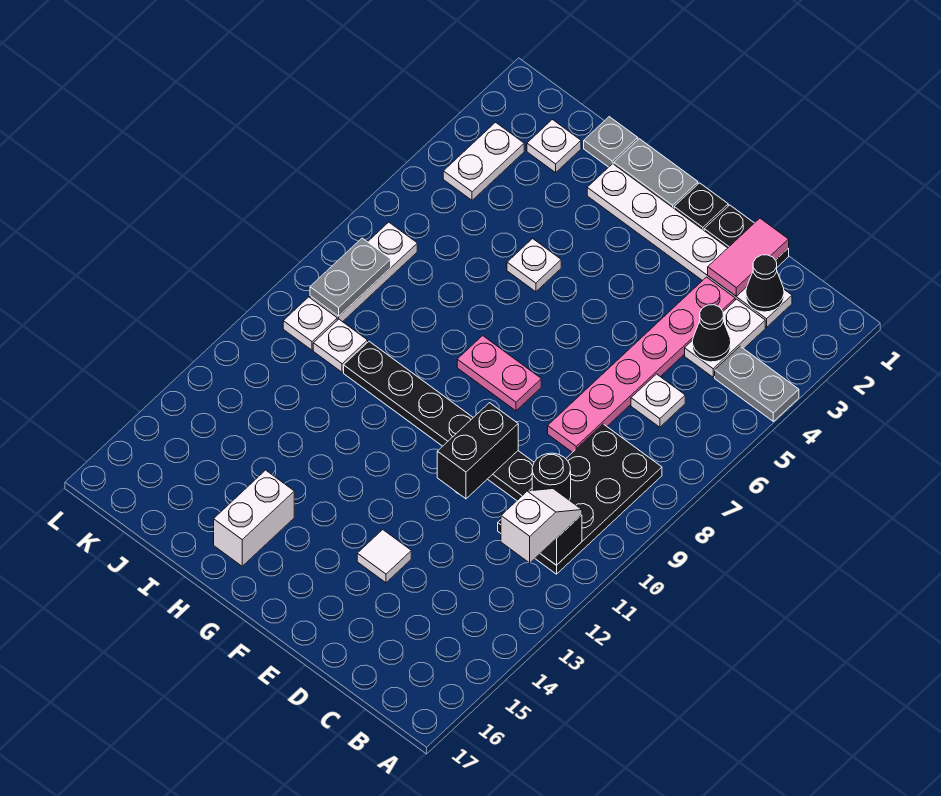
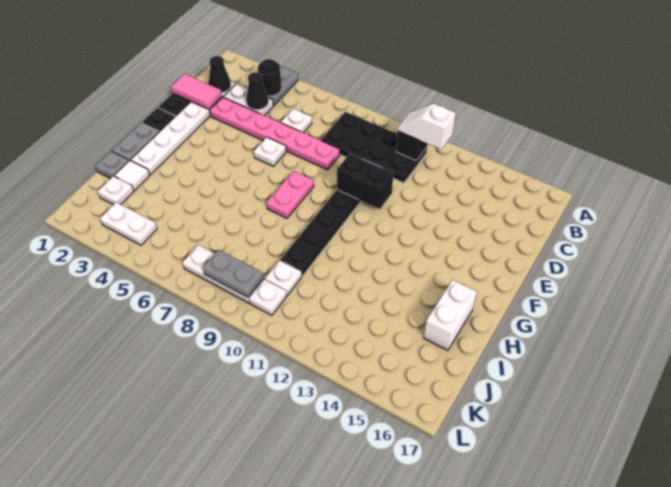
black 1x1 round brick [532,453,571,500] -> black 1x1 round brick moved to [258,59,281,96]
white 1x1 tile [357,530,411,583] -> white 1x1 tile moved to [114,160,150,191]
white 1x1 plate [507,239,561,292] -> white 1x1 plate moved to [254,137,286,166]
white 1x2 brick [214,470,294,566] -> white 1x2 brick turned to [424,280,477,350]

